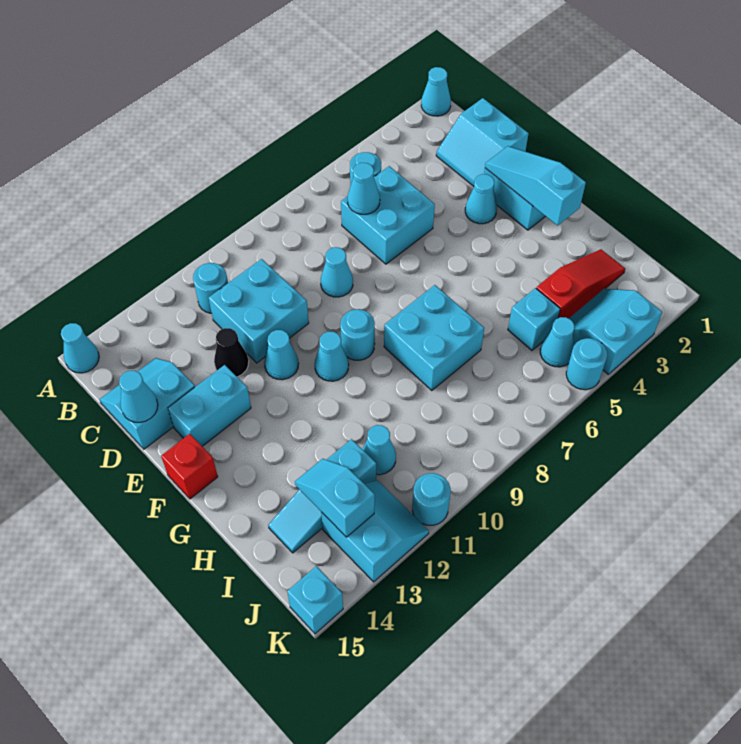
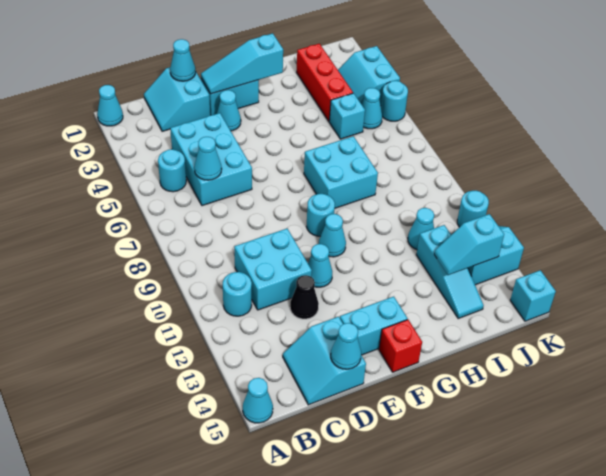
cyan 2x2 slope [436,98,529,186] -> cyan 2x2 slope turned to [144,67,210,131]
cyan 2x2 brick [341,166,435,264] -> cyan 2x3 brick [170,113,252,206]
cyan 1x1 cone [321,247,353,297] -> cyan 1x1 cone moved to [170,39,196,81]
cyan 1x2 brick [168,365,251,446] -> cyan 1x2 brick turned to [340,297,407,355]
red 1x3 slope [536,249,625,319] -> red 1x3 brick [297,44,353,121]

